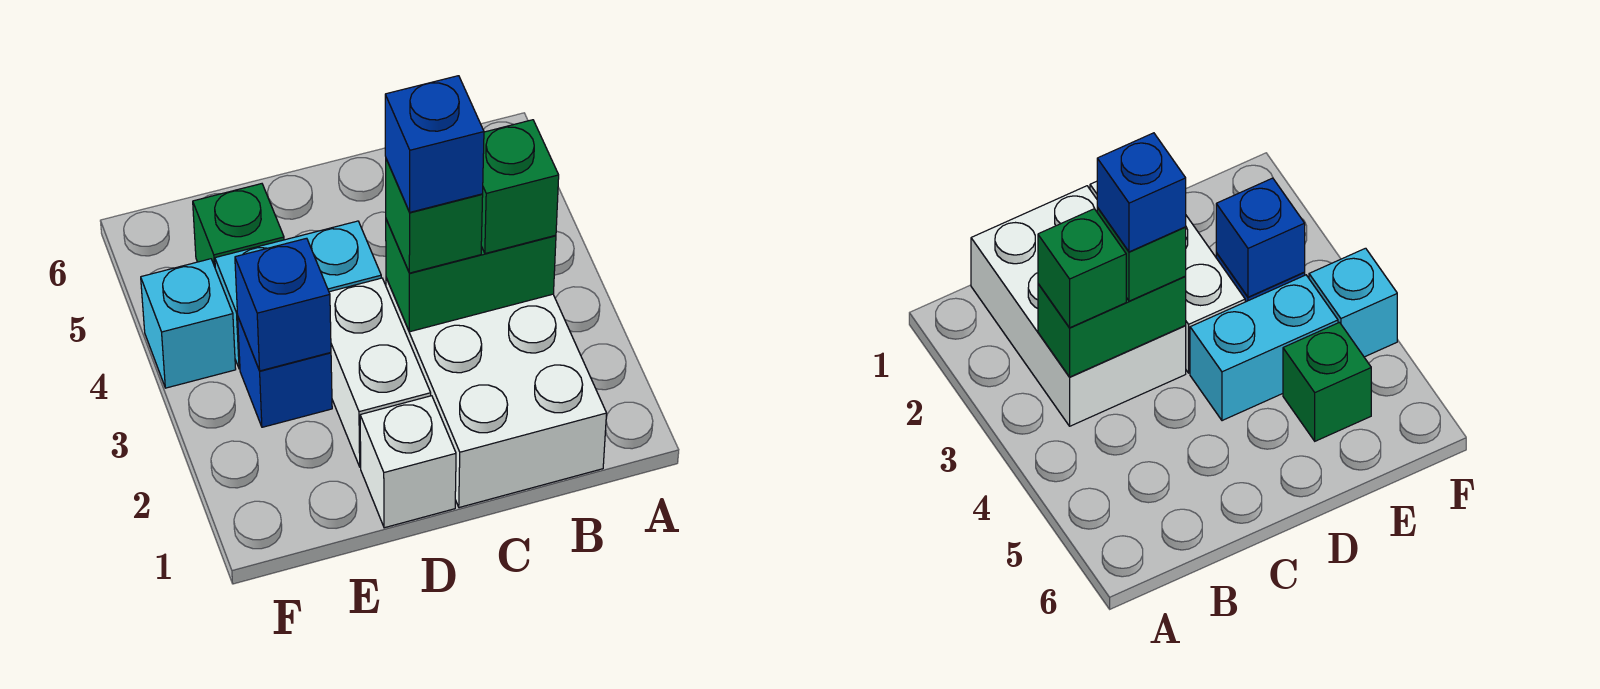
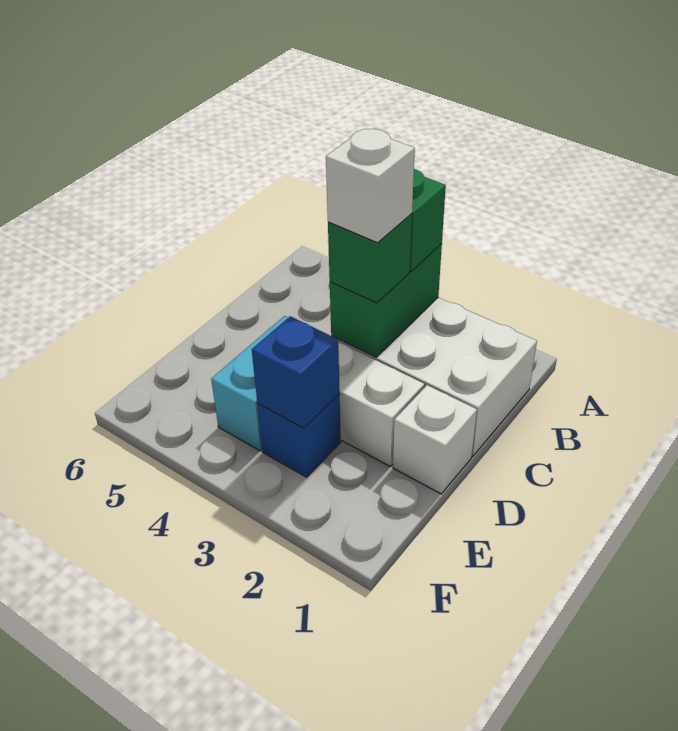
blue 1x1 brick [385,76,484,212] -> white 1x1 brick [326,129,415,243]
green 1x1 brick [193,184,284,267] -> none
cyan 1x1 brick [141,259,236,388] -> none

